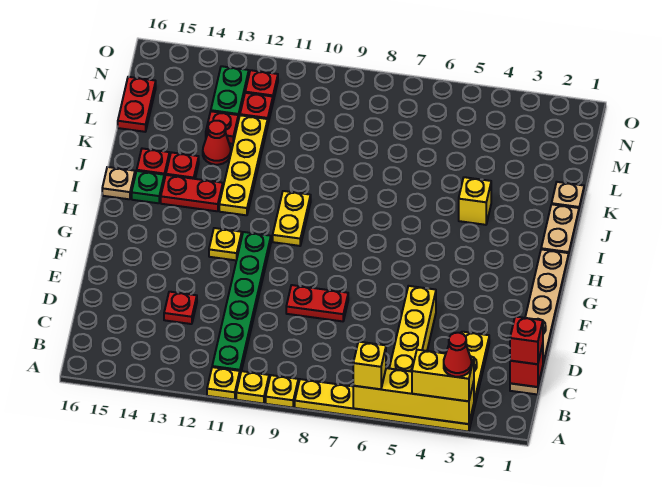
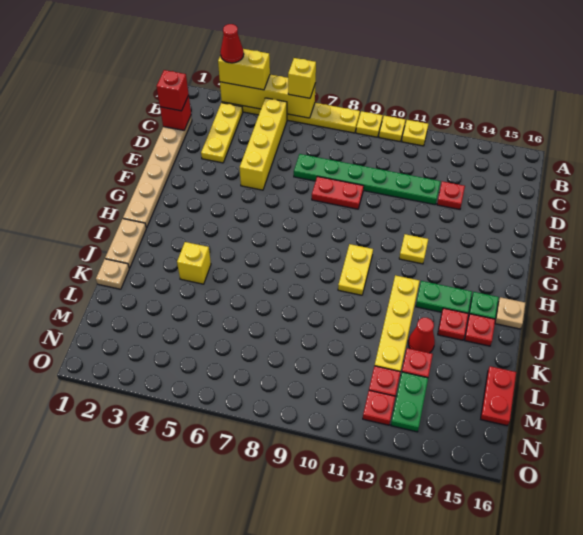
green 1x6 plate [212,232,271,374] -> green 1x6 plate turned to [294,154,441,205]
red 1x2 plate [161,175,223,211] -> green 1x2 plate [416,281,472,313]

